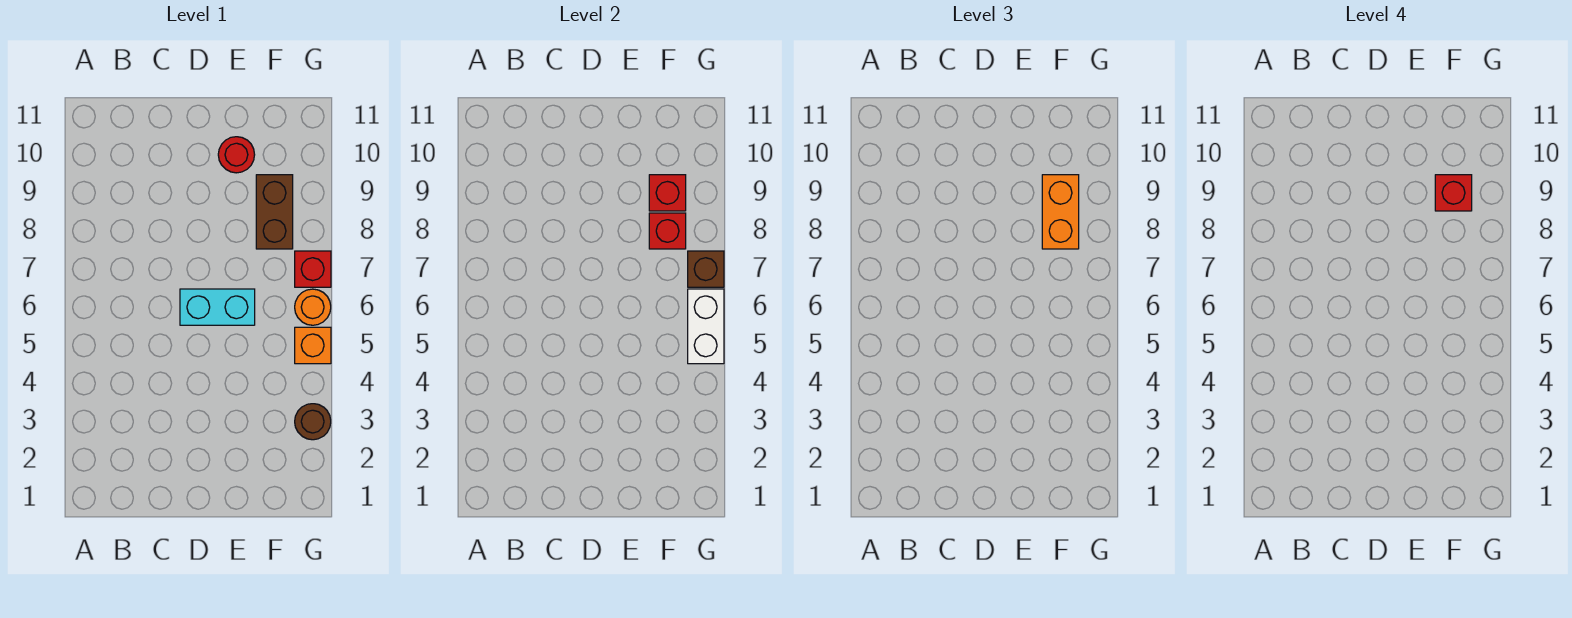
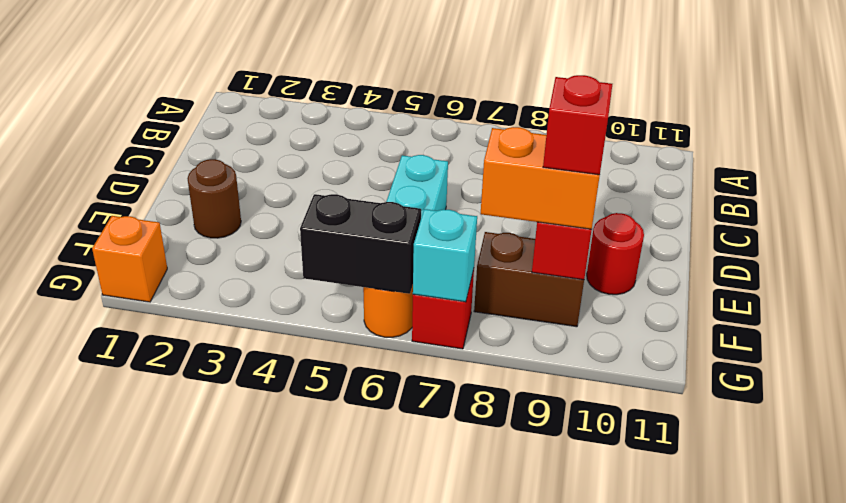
red 1x1 brick [649,213,686,249] -> none
brown 1x1 round brick [295,404,331,440] -> brown 1x1 round brick moved to [187,159,241,238]
orange 1x1 brick [295,327,331,364] -> orange 1x1 brick moved to [92,216,167,302]
white 1x2 brick [688,289,724,364] -> black 1x2 brick [300,194,421,294]
brown 1x1 brick [688,251,724,287] -> cyan 1x1 brick [413,209,477,302]

